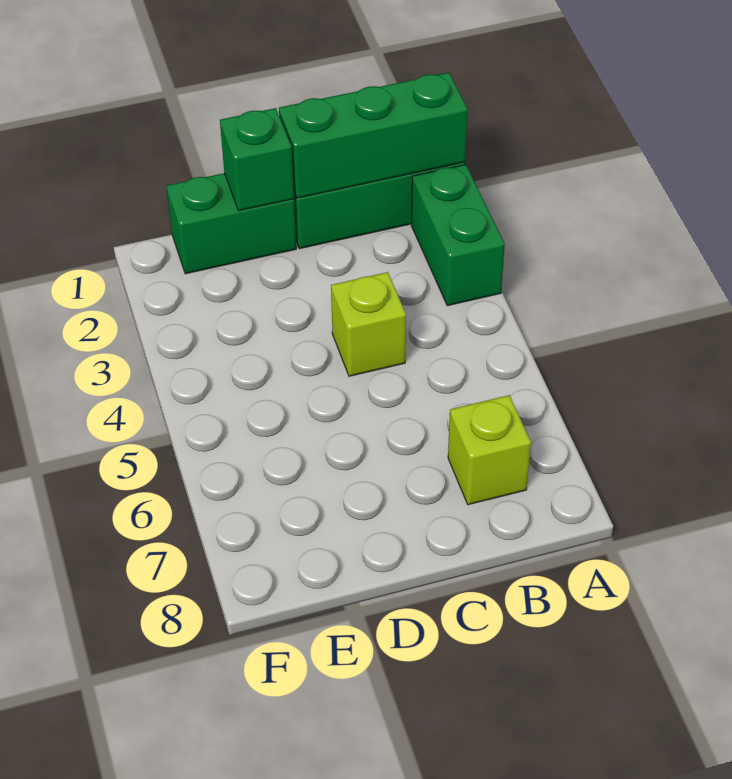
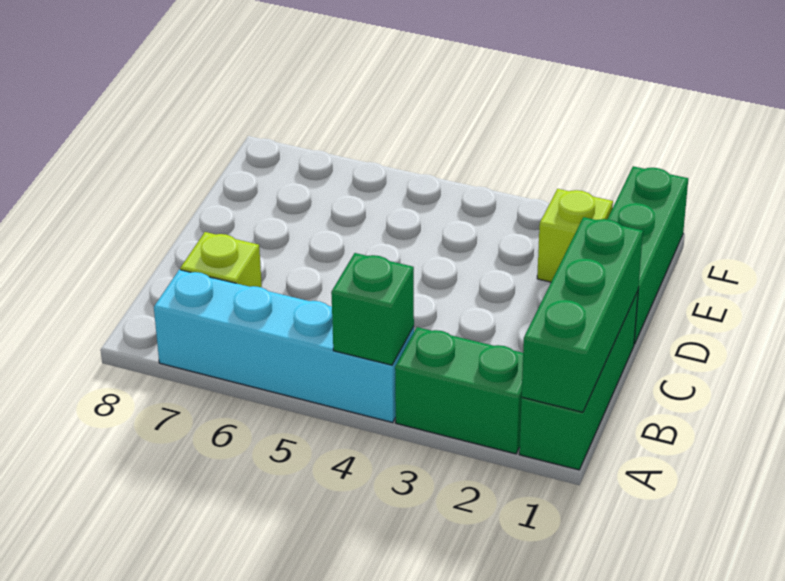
none -> cyan 1x4 brick [154,270,414,422]
lime 1x1 brick [331,272,406,376] -> lime 1x1 brick moved to [537,189,613,282]
green 1x2 brick [167,173,296,274] -> green 1x3 brick [608,166,688,344]
green 1x1 brick [220,108,294,211] -> green 1x1 brick moved to [331,253,414,365]

